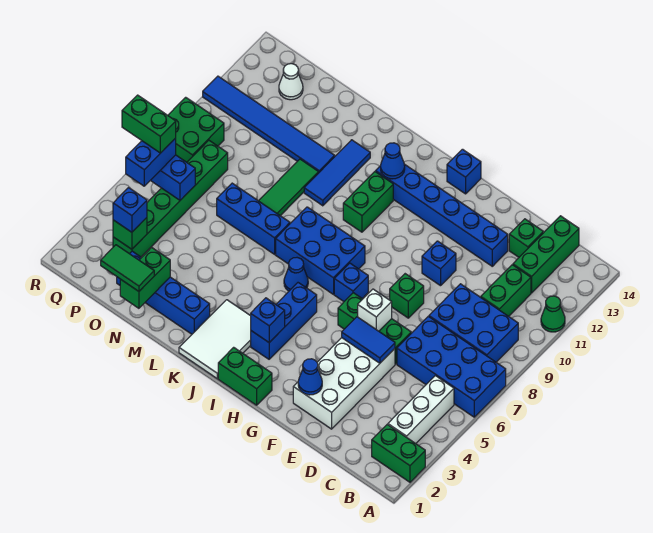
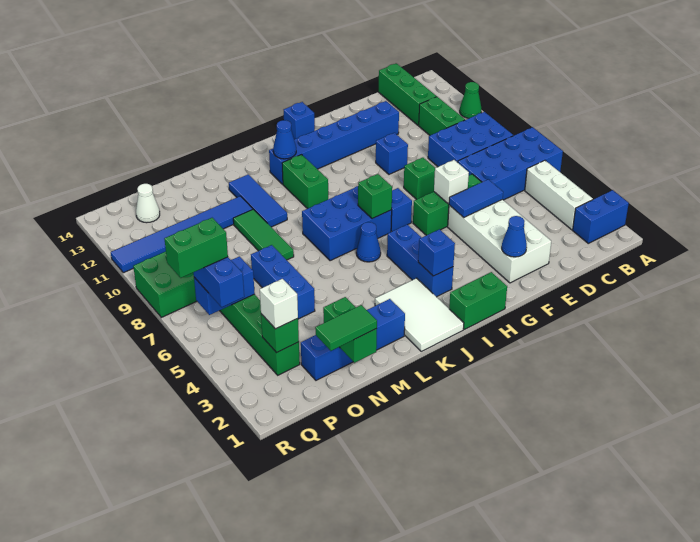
green 1x2 brick [372,425,425,482] -> blue 1x2 brick [573,190,629,243]
green 1x1 brick [509,219,543,257] -> green 1x1 brick moved to [358,174,392,219]
blue 1x3 brick [217,183,290,254] -> blue 1x3 brick turned to [251,245,315,319]
blue 1x1 brick [113,188,147,232] -> white 1x1 brick [260,279,298,329]

